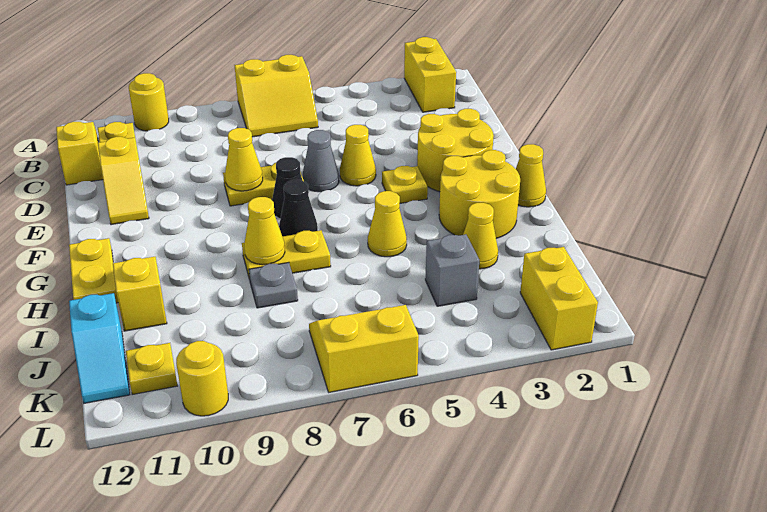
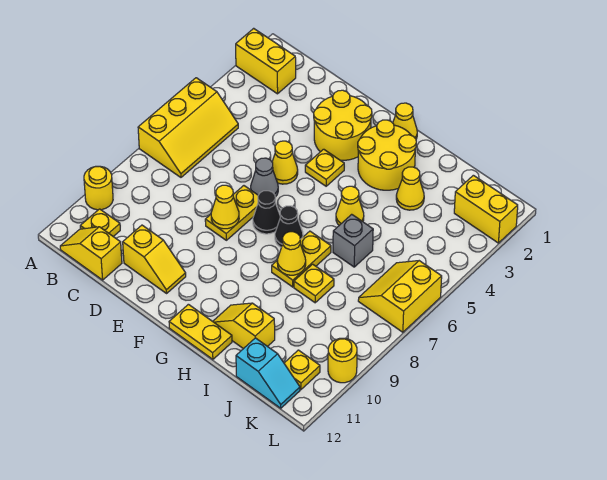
yellow 2x2 slope [235,55,318,137] -> yellow 2x3 slope [138,78,238,177]
grey 1x1 plate [249,263,298,308] -> yellow 1x1 plate [294,264,334,303]
grey 1x1 brick [425,234,479,306] -> grey 1x1 brick moved to [333,214,373,267]

